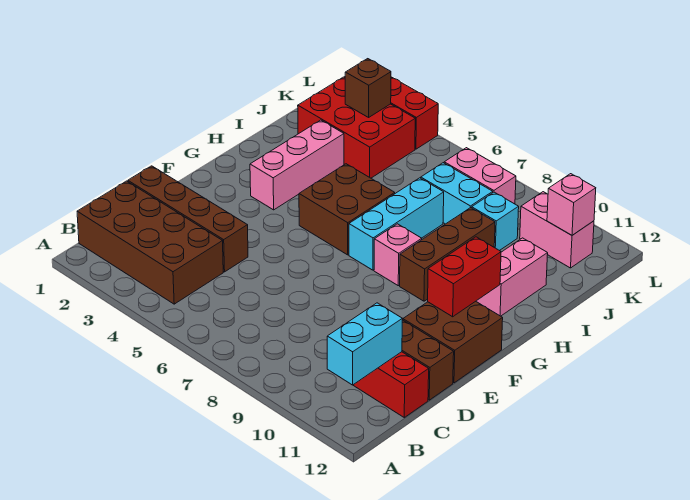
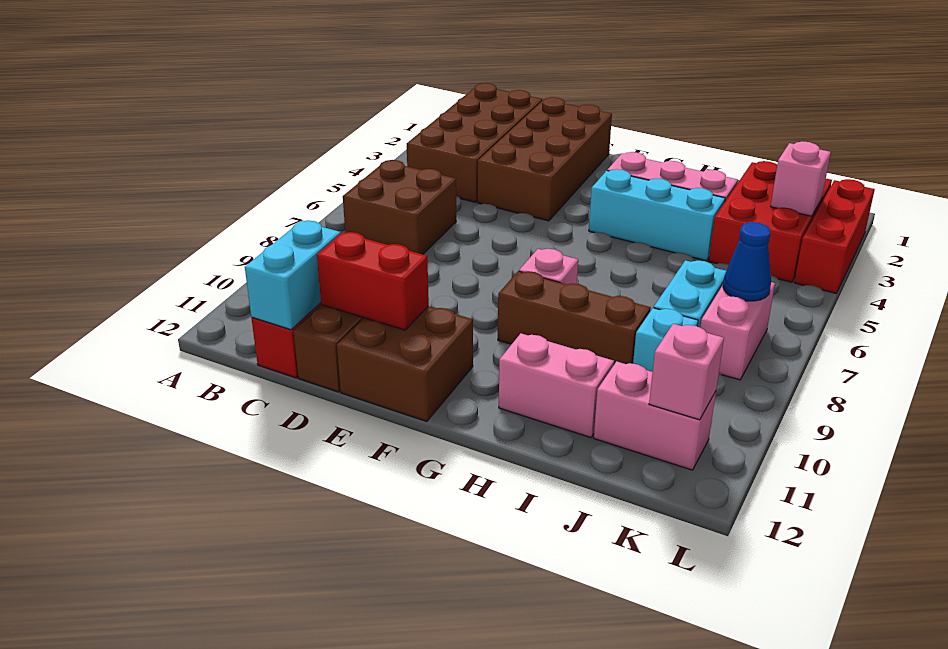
cyan 1x2 brick [327,303,402,385] -> cyan 1x2 brick turned to [245,221,341,330]
brown 1x4 brick [128,166,248,272] -> brown 2x4 brick [478,97,612,221]
red 1x2 brick [428,237,501,317] -> red 1x2 brick moved to [317,232,429,330]
brown 2x2 brick [299,164,395,255] -> brown 2x2 brick moved to [343,160,456,254]
cyan 1x3 brick [349,178,444,270] -> cyan 1x3 brick moved to [589,169,725,261]
brown 1x1 brick [345,59,391,117] -> pink 1x1 brick [771,141,831,216]
none -> blue 1x1 cone [723,222,771,301]
pink 1x2 brick [520,192,594,268] -> pink 1x2 brick turned to [594,361,716,470]

